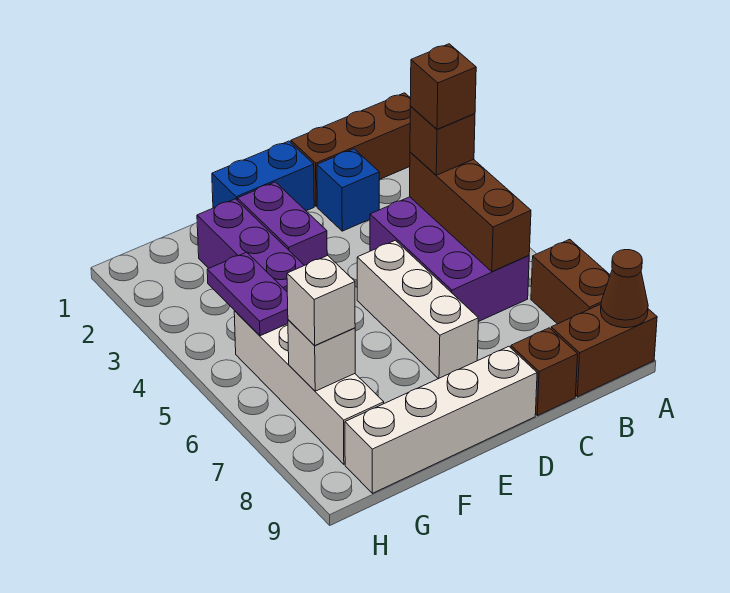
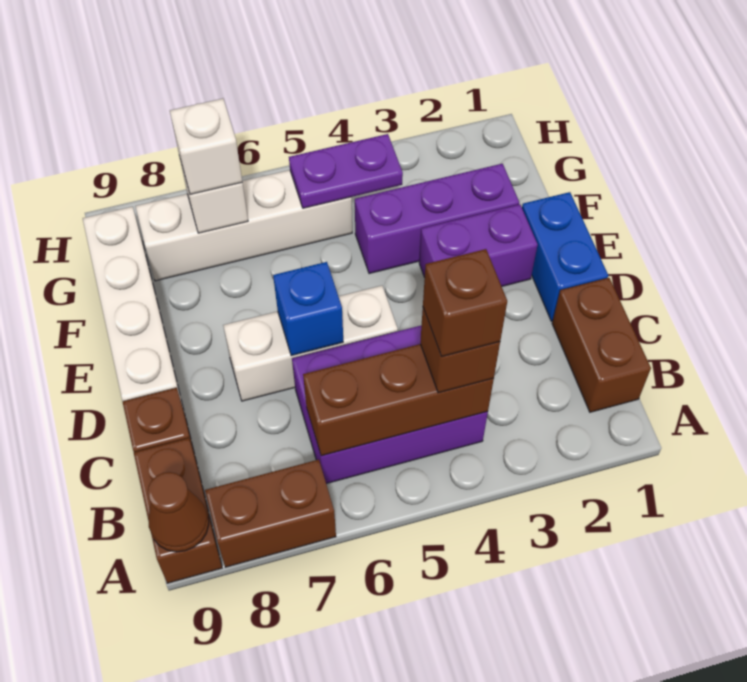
brown 1x3 brick [291,93,411,206] -> brown 1x2 brick [552,278,651,412]
blue 1x1 brick [317,149,379,231] -> blue 1x1 brick moved to [273,262,343,356]

